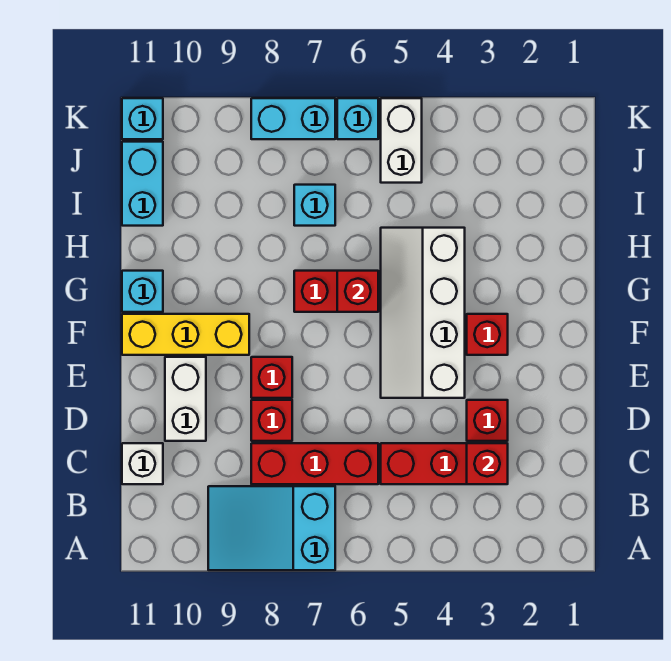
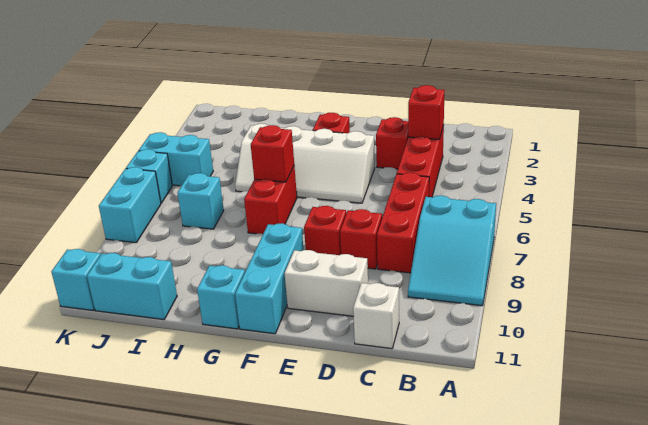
yellow 1x3 brick [122,314,249,355] -> cyan 1x3 brick [235,223,303,334]
white 1x2 brick [381,98,422,183] -> cyan 1x2 brick [139,132,213,186]

